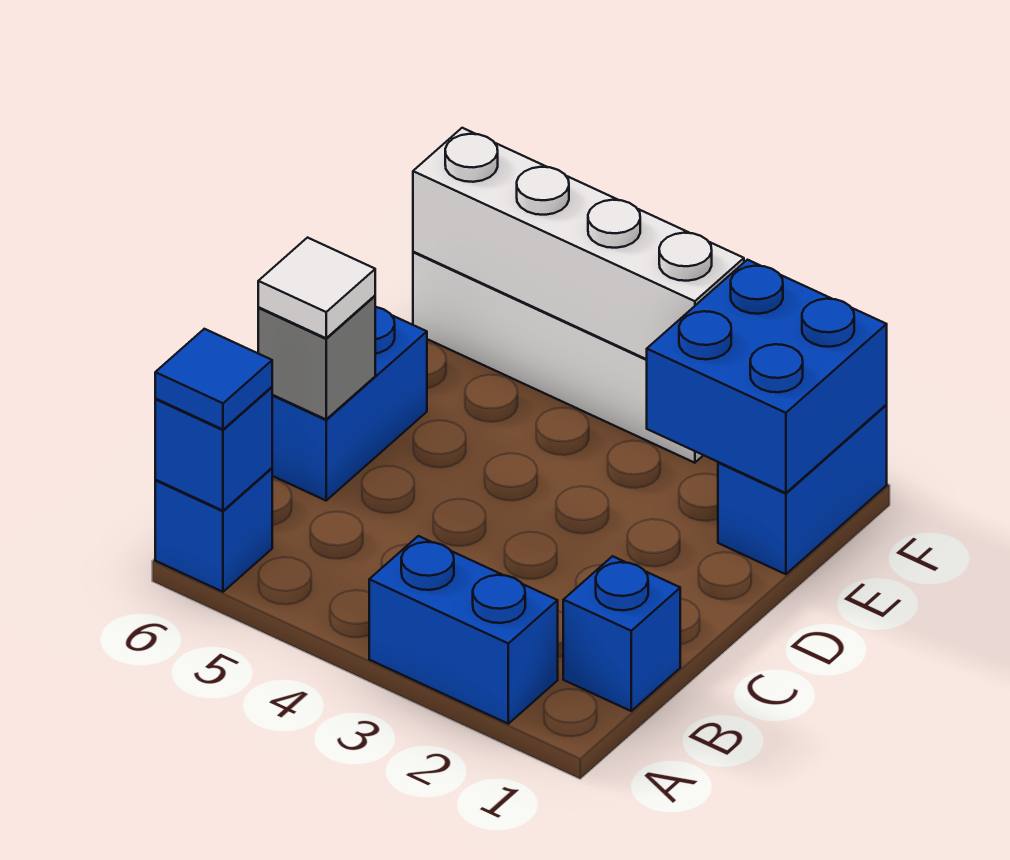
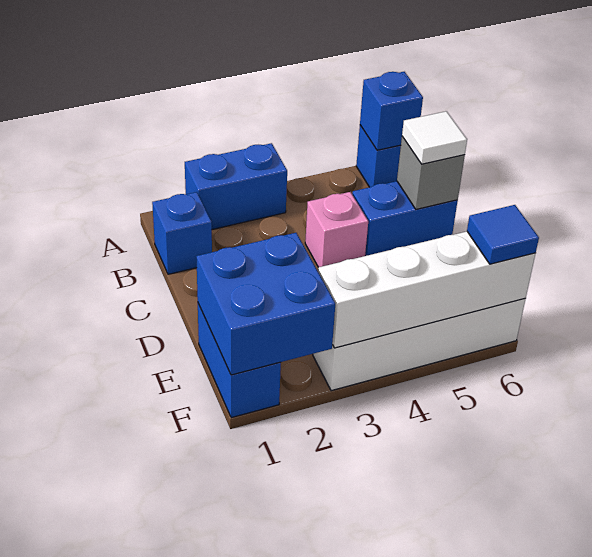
blue 1x1 tile [155,329,272,429] -> blue 1x1 tile moved to [467,205,539,264]
none -> pink 1x1 brick [305,192,368,267]
blue 1x2 brick [272,307,427,500] -> blue 1x2 brick turned to [352,181,458,256]

